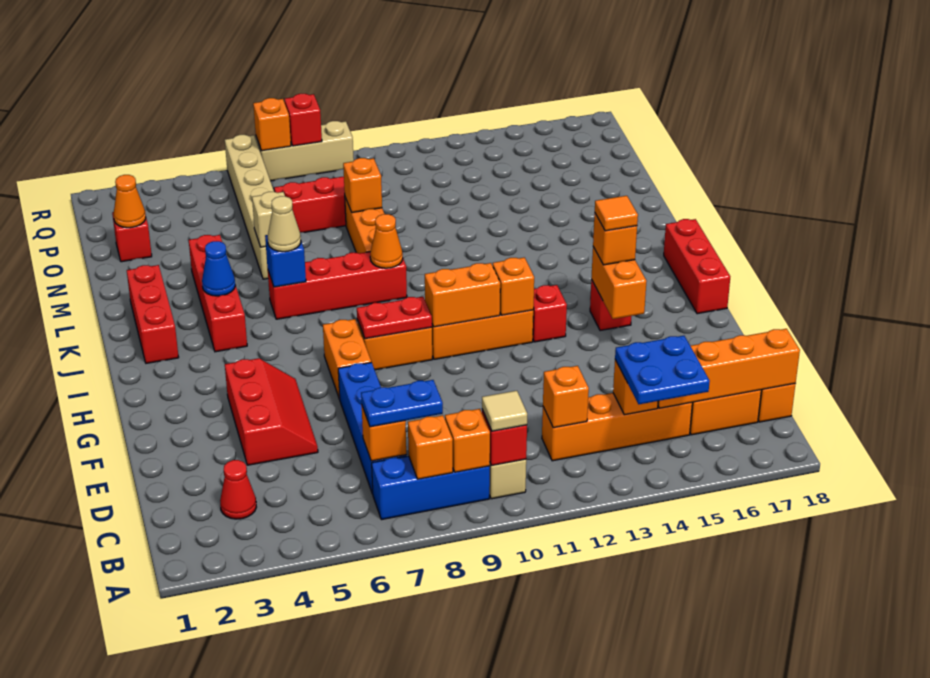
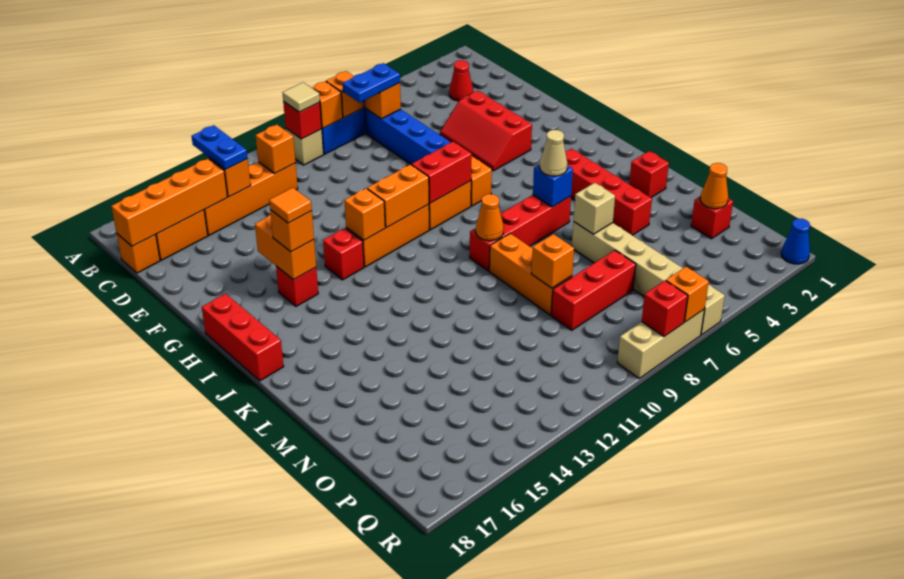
blue 2x2 plate [615,336,710,404] -> blue 1x2 plate [192,125,248,170]
red 1x2 plate [357,297,432,339] -> red 1x2 brick [412,142,472,203]
red 1x3 brick [127,265,179,363] -> red 1x1 brick [629,151,669,198]
blue 1x1 cone [202,241,235,296] -> blue 1x1 cone moved to [781,219,810,264]

